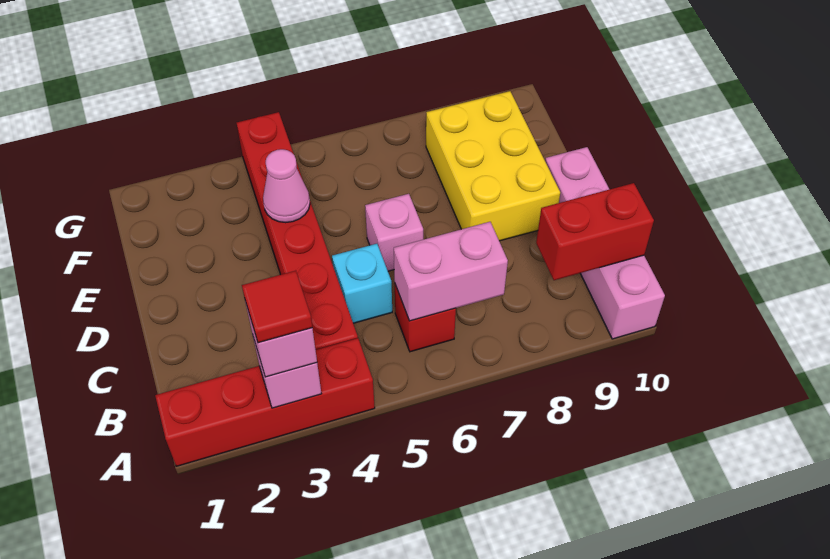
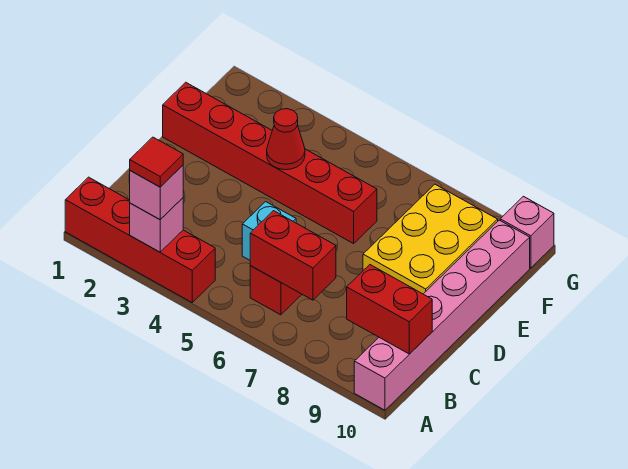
pink 1x4 brick [545,147,665,339] -> pink 1x6 brick [354,220,530,410]
red 1x6 brick [237,112,358,350] -> red 1x6 brick turned to [163,82,377,244]
pink 1x2 brick [394,222,508,321] -> red 1x2 brick [250,211,336,300]
pink 1x1 brick [365,194,423,271] -> pink 1x1 brick moved to [500,196,554,268]
pink 1x1 cone [263,149,310,223] -> red 1x1 cone [267,109,305,170]

